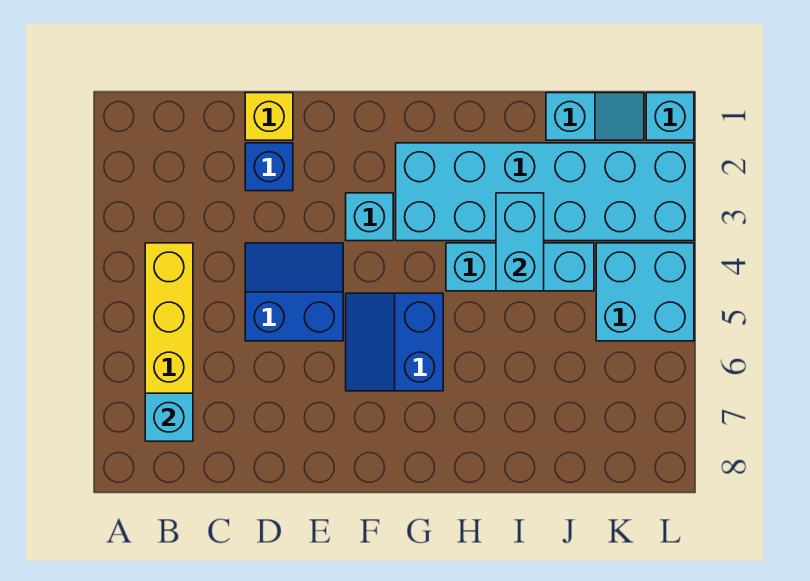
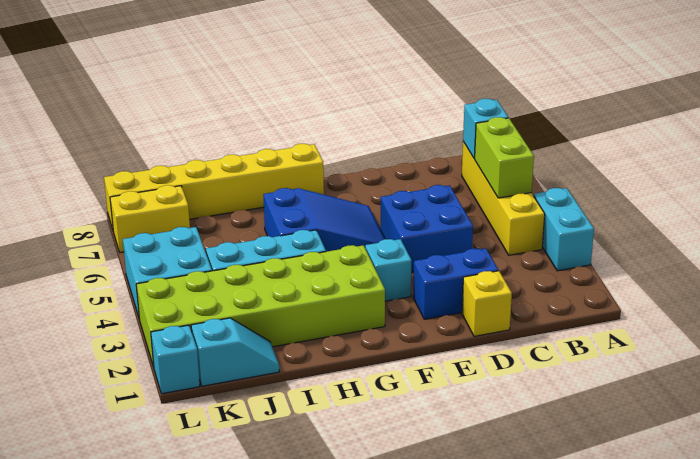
none -> lime 1x2 brick [475,117,534,198]
blue 1x1 brick [245,143,293,191] -> blue 1x2 brick [413,248,498,319]
blue 2x2 slope [245,243,343,341] -> blue 2x2 brick [381,185,473,272]
blue 2x2 slope [346,293,443,391] -> blue 2x3 slope [263,188,385,252]
cyan 2x6 brick [396,143,694,241] -> lime 2x6 brick [136,245,385,367]
none -> yellow 1x6 brick [104,144,324,229]
cyan 1x2 brick [496,193,544,291] -> cyan 1x2 brick moved to [534,188,594,271]
cyan 1x2 slope [546,93,644,140] -> cyan 1x2 slope turned to [191,318,280,386]
none -> yellow 1x2 brick [110,185,190,253]

